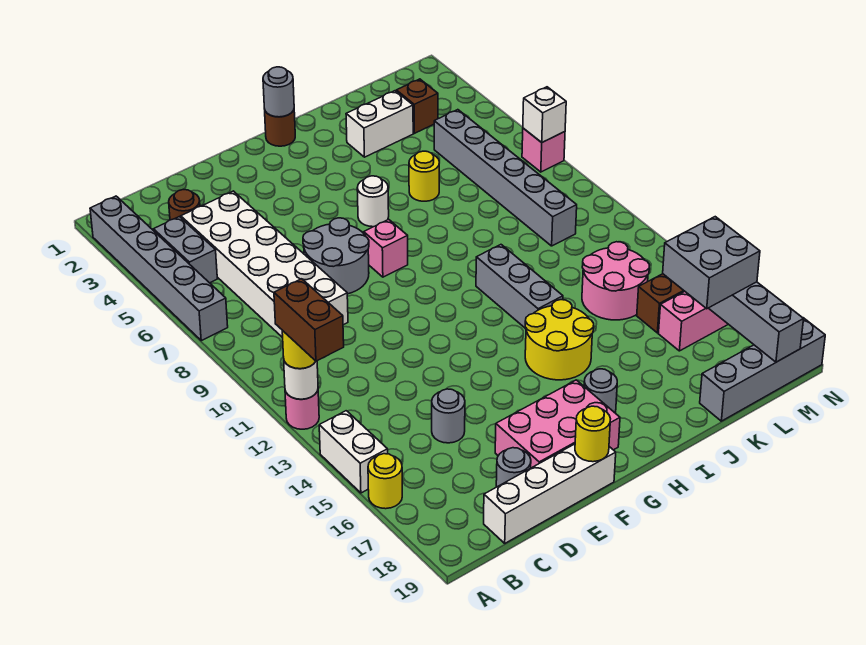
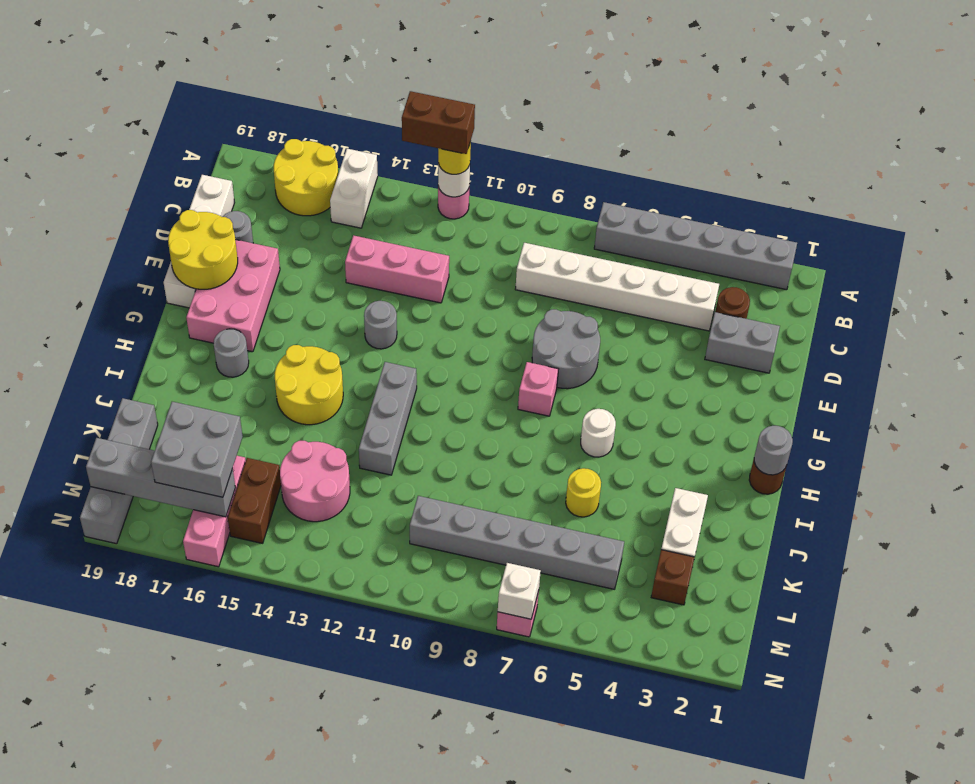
white 1x2 brick [319,411,388,493] -> white 1x2 brick turned to [330,149,378,228]
yellow 1x1 round brick [368,454,402,509] -> yellow 2x2 round brick [274,139,338,216]
grey 1x2 brick [153,217,217,283] -> grey 1x2 brick moved to [705,312,780,373]
white 2x6 brick [181,191,348,338] -> white 1x6 brick [515,243,719,331]
none -> pink 1x3 brick [345,235,449,303]
grey 1x1 round brick [432,389,465,443] -> grey 1x1 round brick moved to [364,301,397,349]
yellow 1x1 round brick [575,406,610,462] -> yellow 2x2 round brick [168,210,238,289]
grey 1x3 brick [476,245,563,329] -> grey 1x3 brick turned to [359,362,417,475]

